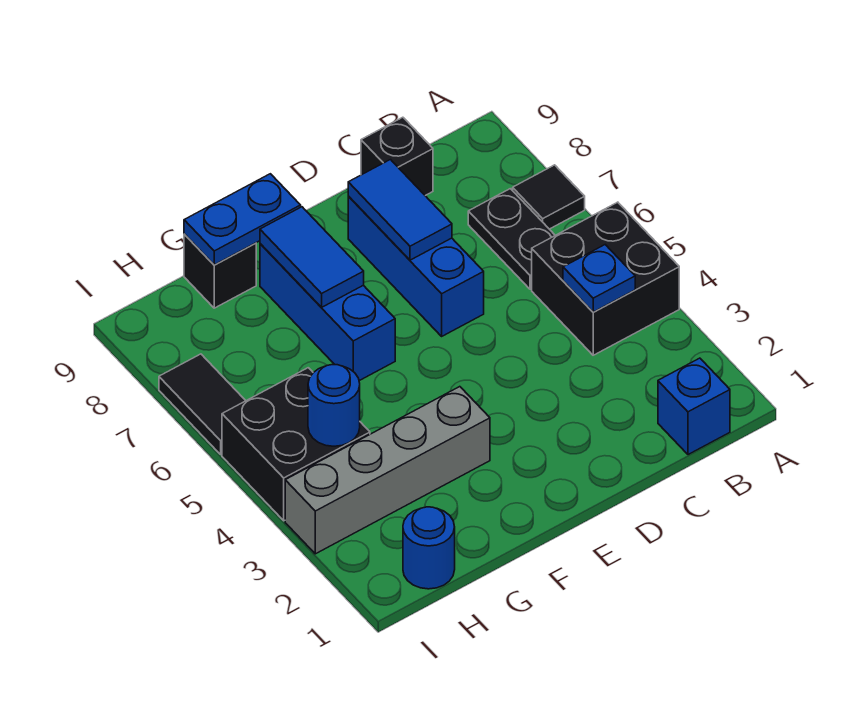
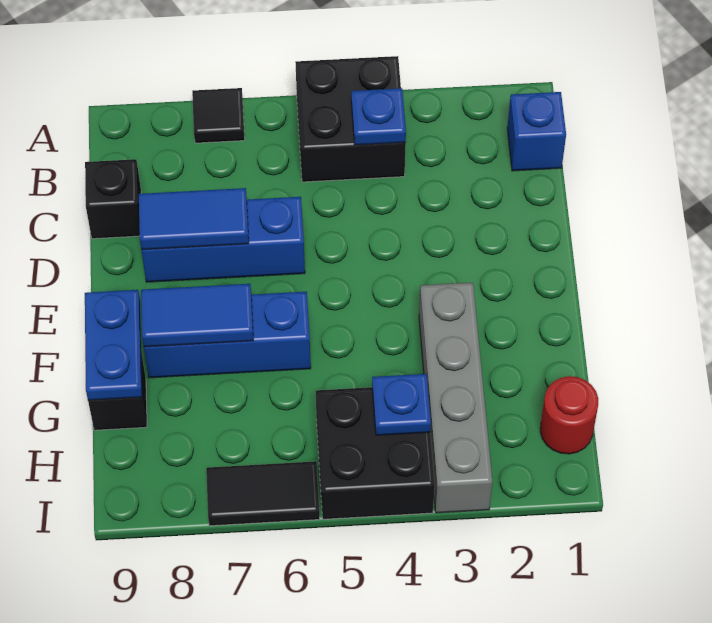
black 1x2 plate [468,189,555,289] -> none
blue 1x1 round brick [403,507,455,589] -> red 1x1 round brick [540,376,598,454]
blue 1x1 round brick [308,365,360,446] -> blue 1x1 plate [372,374,431,435]

